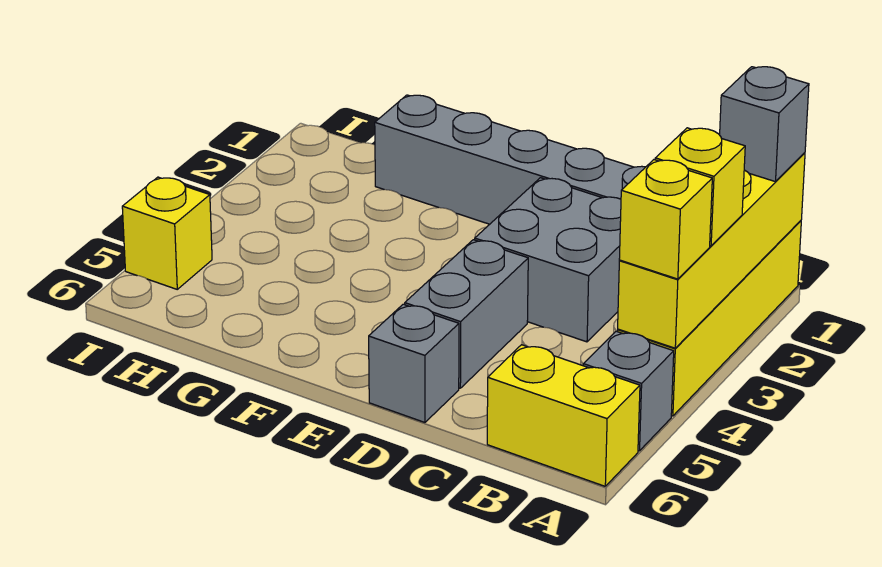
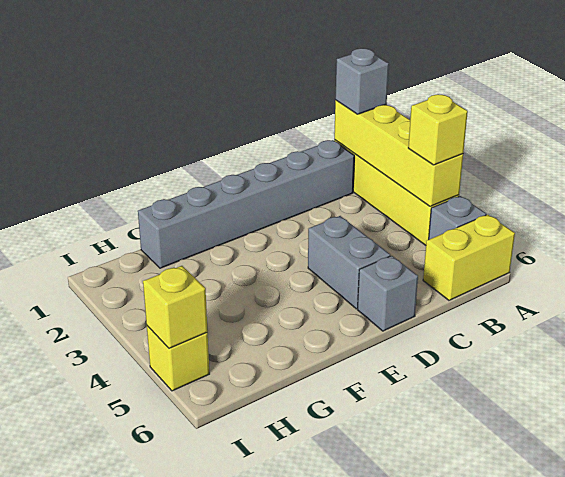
yellow 1x1 brick [655,128,745,246] -> yellow 1x1 brick moved to [143,266,208,349]
grey 2x2 brick [475,178,621,342] -> none

